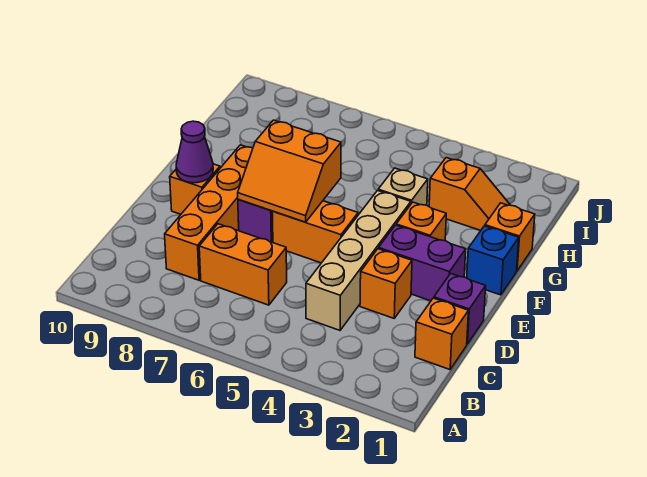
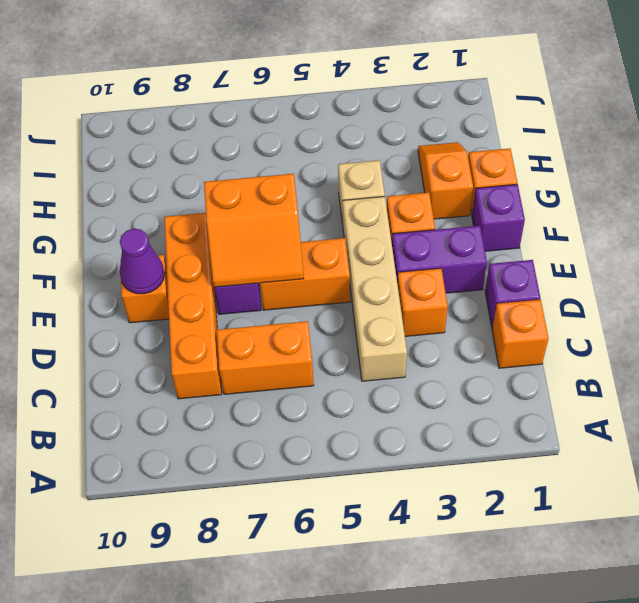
blue 1x1 brick [467,226,519,295] -> purple 1x1 brick [472,184,525,251]
orange 1x2 slope [429,158,510,230] -> orange 1x2 slope turned to [418,142,473,219]

